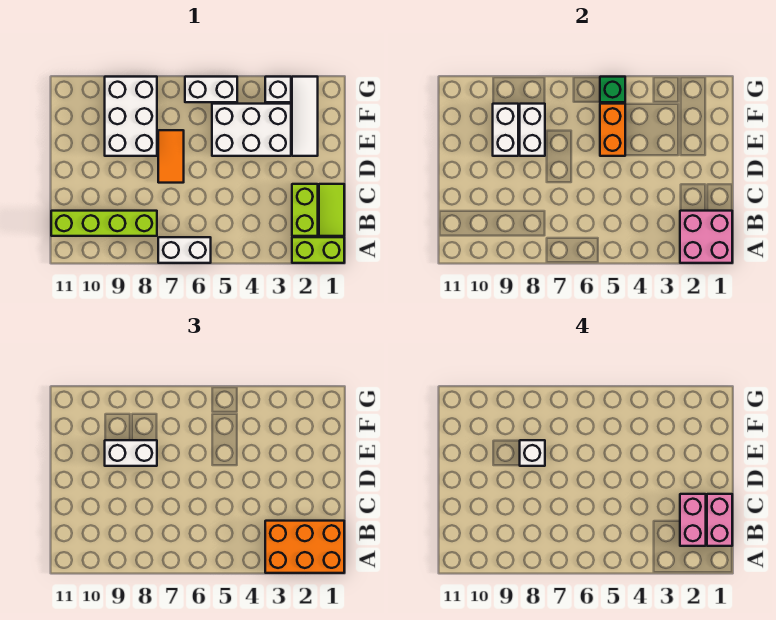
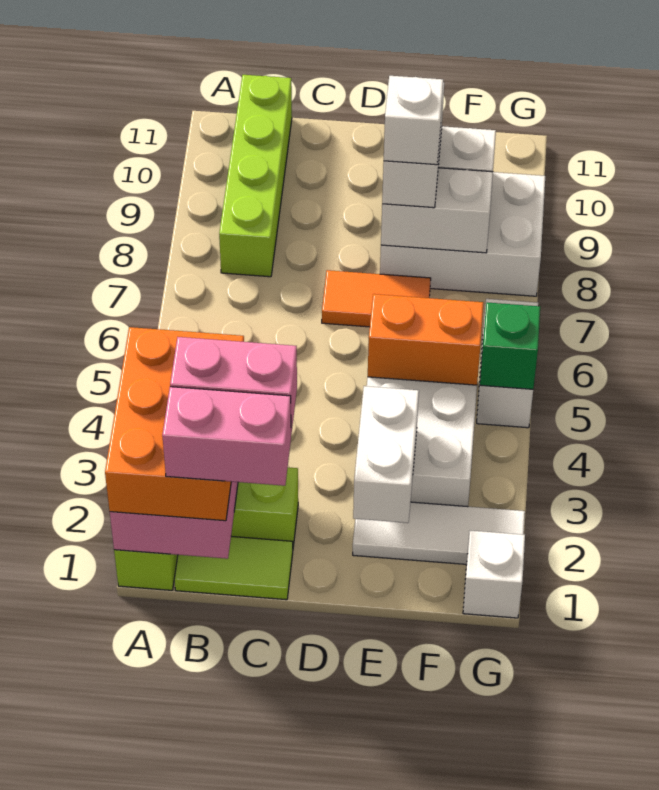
white 1x2 brick [158,237,211,263] -> white 1x2 brick moved to [353,386,419,523]
white 1x1 brick [265,77,291,102] -> white 1x1 brick moved to [463,531,525,618]

